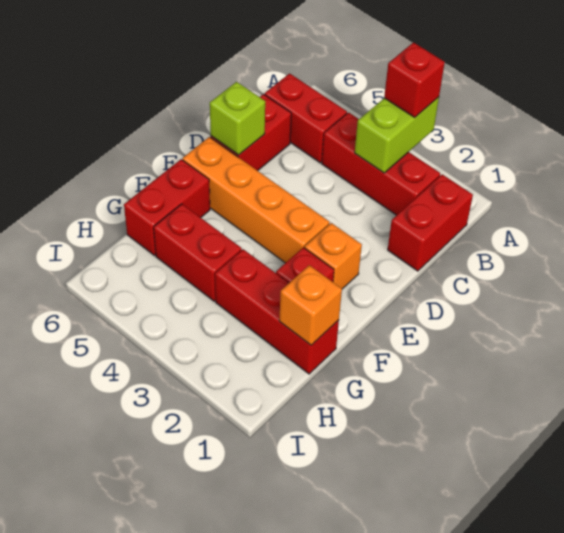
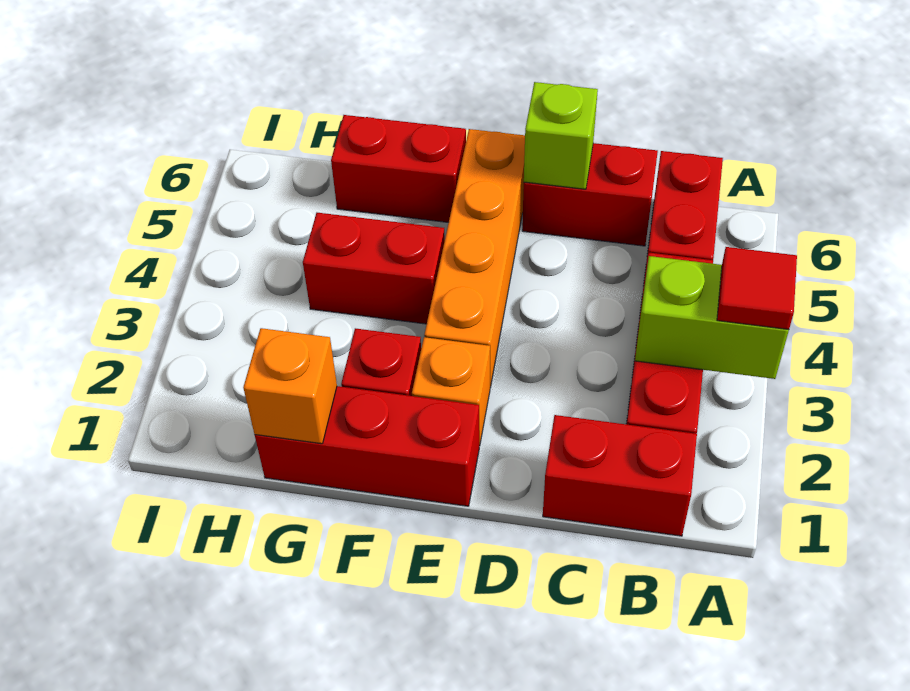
red 1x1 brick [384,43,445,117] -> red 1x1 tile [717,247,797,329]
red 1x3 brick [215,249,339,374] -> red 1x3 brick turned to [255,386,479,506]
red 1x2 brick [154,204,242,301] -> red 1x2 brick turned to [303,213,445,324]

